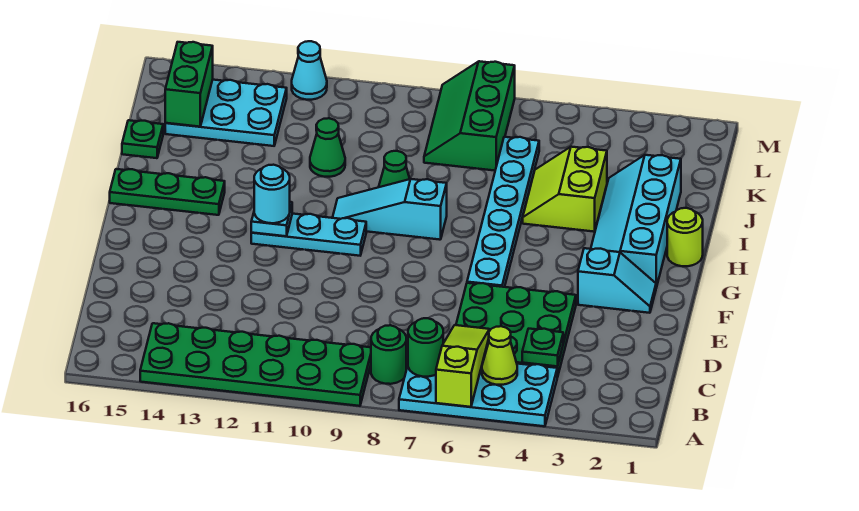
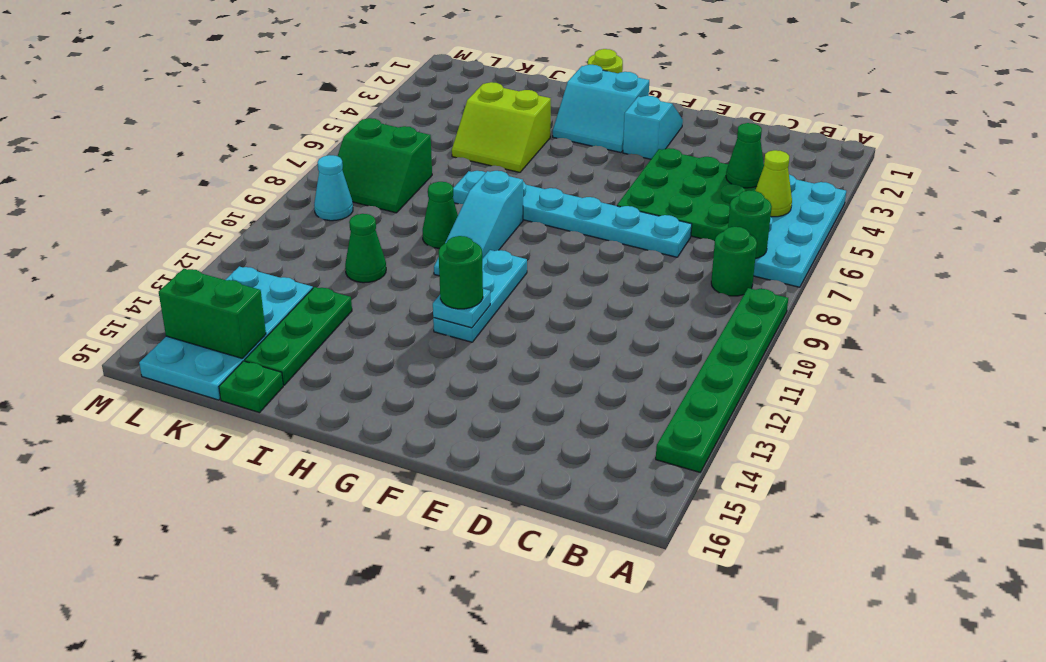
lime 1x3 slope [436,325,490,407] -> none
green 2x6 plate [140,323,371,406] -> green 1x6 plate [656,288,788,472]
green 1x1 plate [522,329,563,366] -> green 1x1 cone [726,123,764,188]
cyan 1x6 plate [467,137,539,287] -> cyan 1x6 plate moved to [453,171,692,257]
cyan 2x4 slope [591,155,681,288] -> cyan 2x2 slope [553,65,649,153]
cyan 1x1 round brick [254,165,290,223] -> green 1x1 round brick [439,236,483,309]
green 1x3 plate [110,169,225,215] -> green 1x3 plate moved to [245,287,352,385]
green 2x3 slope [424,61,515,171] -> green 2x2 slope [338,118,432,213]
cyan 2x3 plate [165,80,287,146] -> cyan 2x4 plate [139,266,313,400]
cyan 1x1 cone [292,41,327,100] -> cyan 1x1 cone moved to [314,155,353,221]

